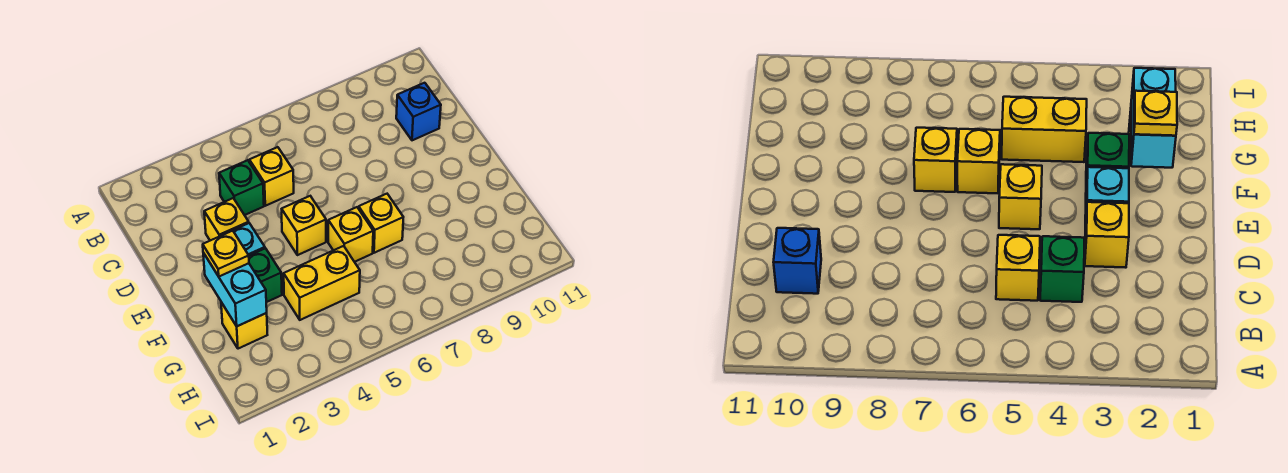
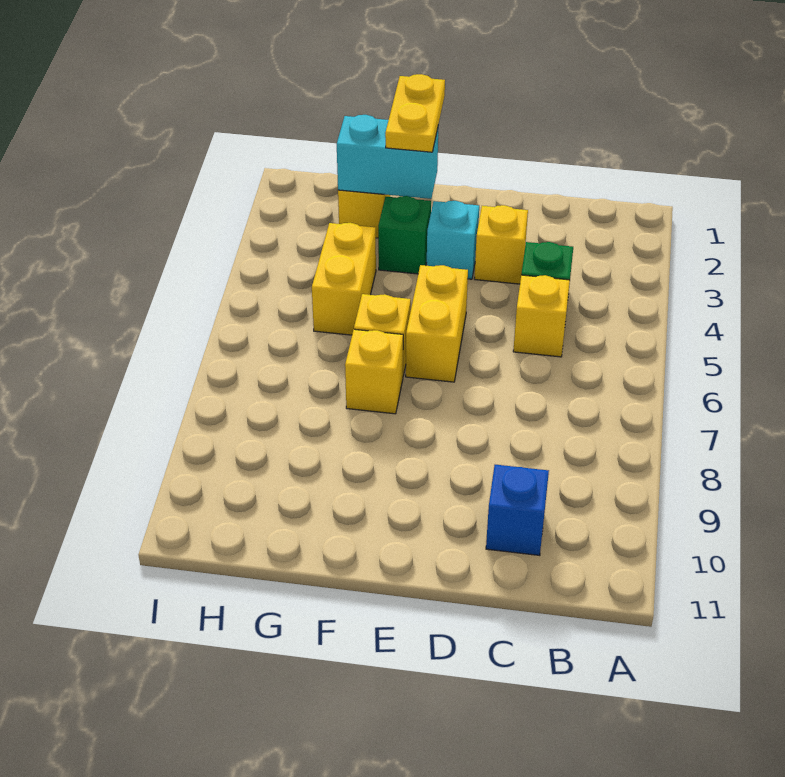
yellow 1x1 brick [282,196,326,255] -> yellow 1x2 brick [406,265,468,382]
yellow 1x1 plate [203,231,249,276] -> yellow 1x2 plate [385,74,445,152]

